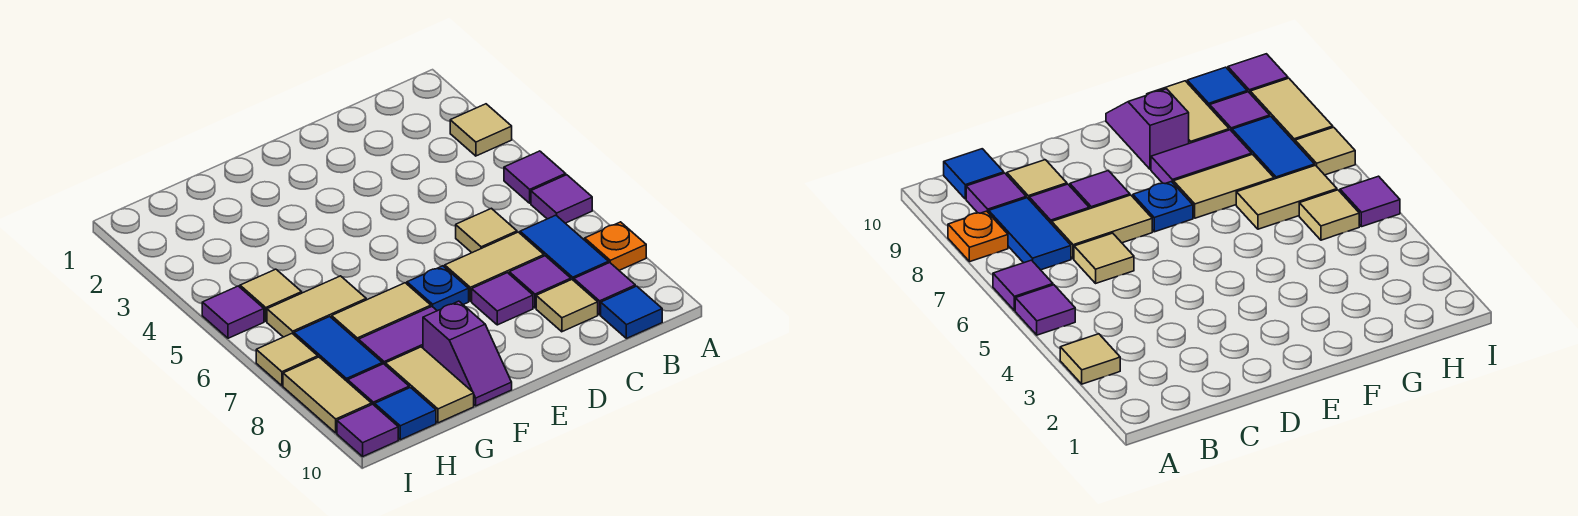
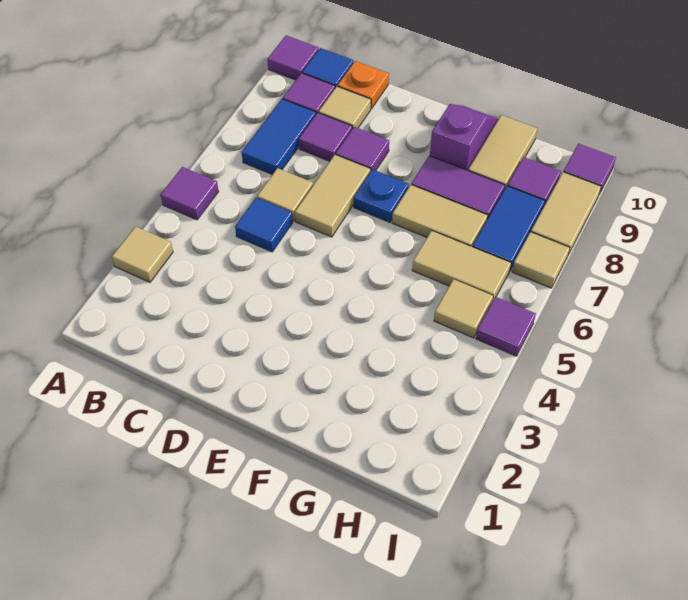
purple 1x1 tile [531,175,592,223] -> purple 1x1 tile moved to [268,35,319,80]
orange 1x1 plate [585,222,646,270] -> orange 1x1 plate moved to [338,61,389,109]
tan 1x2 tile [445,232,544,301] -> tan 1x2 tile turned to [295,155,371,237]
blue 1x1 tile [375,388,436,440] -> blue 1x1 tile moved to [235,198,293,252]

